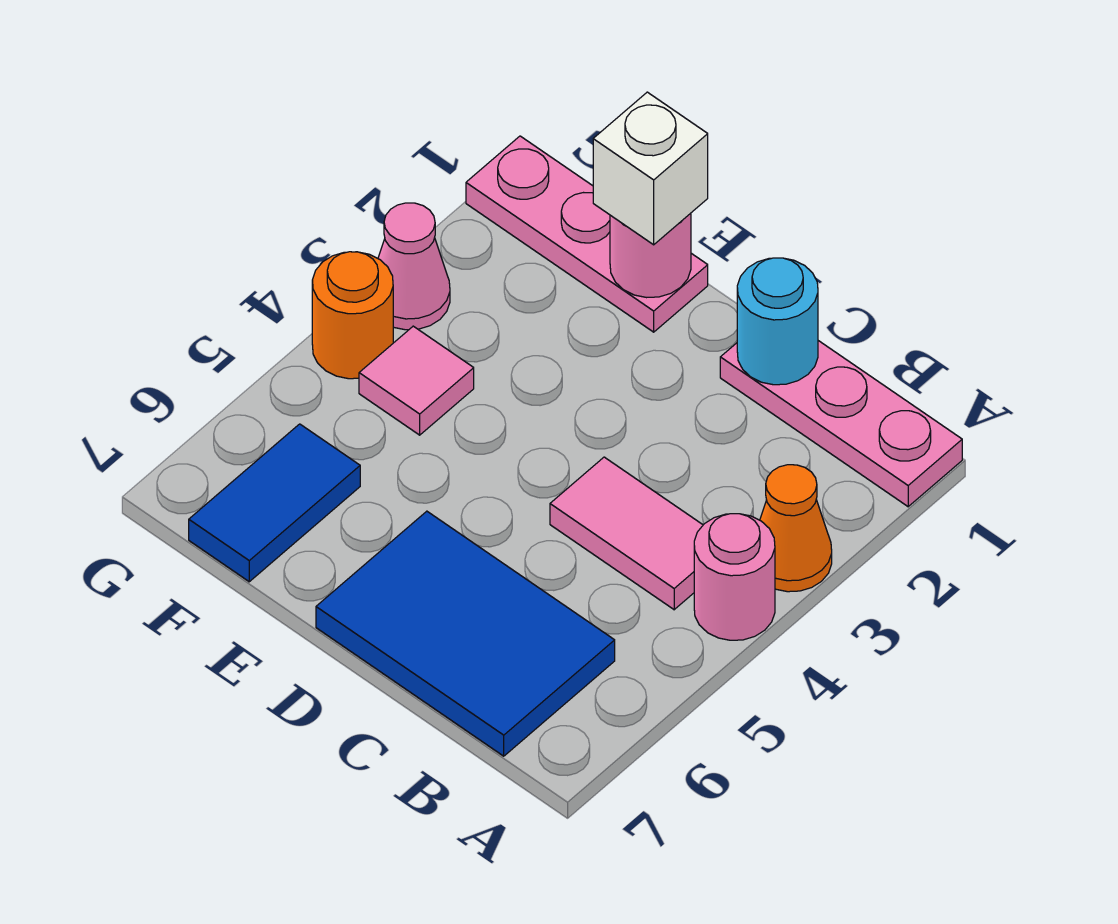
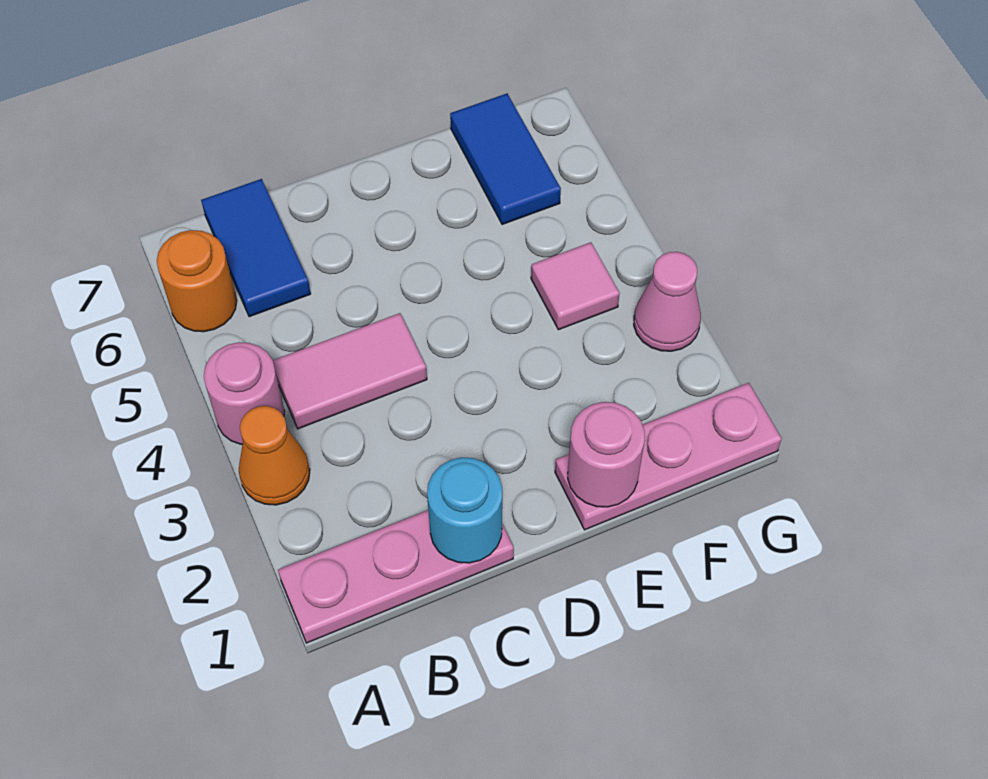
blue 2x3 tile [316,511,615,756] -> blue 1x2 tile [201,179,311,317]
white 1x1 brick [593,92,708,245] -> none
orange 1x1 round brick [312,252,393,379] -> orange 1x1 round brick moved to [157,230,237,332]

